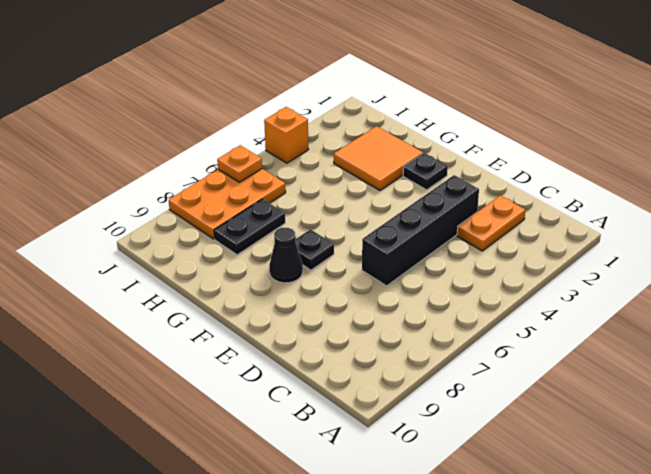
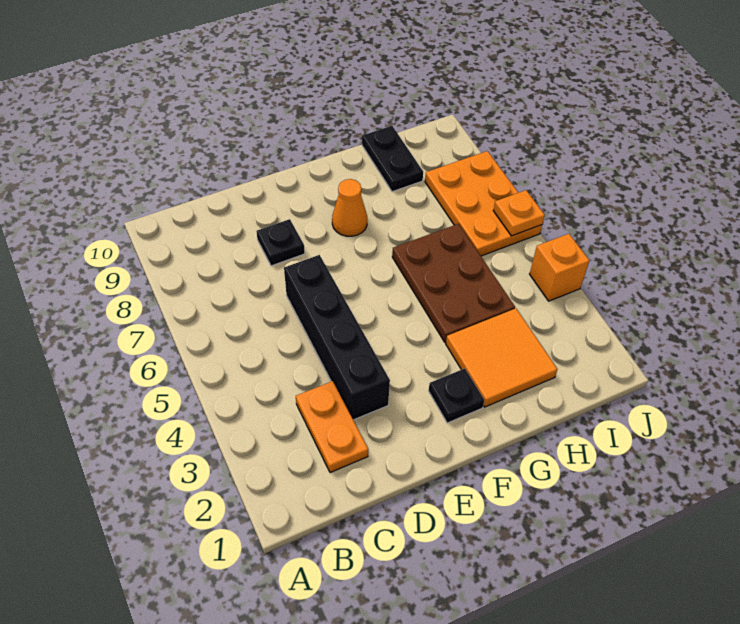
black 1x1 plate [295,229,334,270] -> black 1x1 plate moved to [256,219,305,266]
black 1x1 cone [269,228,303,283] -> orange 1x1 cone [332,179,367,236]
none -> brown 2x3 plate [392,224,515,343]
black 1x2 plate [214,199,285,255] -> black 1x2 plate moved to [362,126,423,192]

